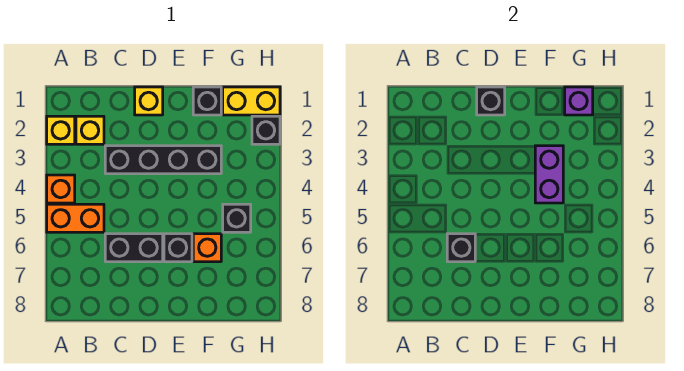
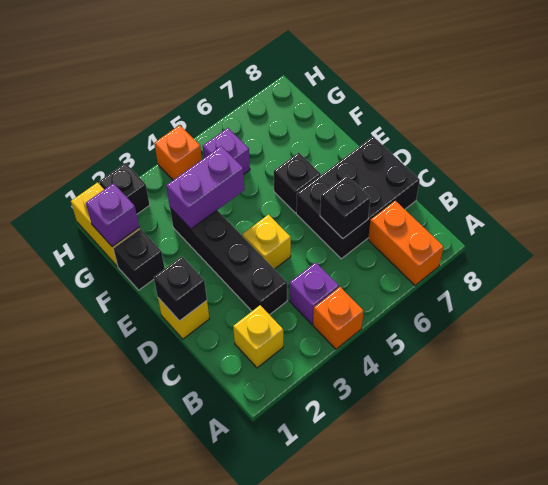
yellow 1x1 brick [47,116,75,144] -> yellow 1x1 brick moved to [243,215,291,269]
orange 1x2 brick [47,204,104,232] -> orange 1x2 brick moved to [368,201,444,285]
none -> purple 1x1 brick [290,262,339,324]
black 1x2 brick [105,234,163,262] -> black 2x3 brick [296,136,420,259]
orange 1x1 brick [193,234,221,262] -> orange 1x1 brick moved to [154,125,202,180]
black 1x1 brick [223,204,251,232] -> purple 1x1 brick [203,128,250,174]

